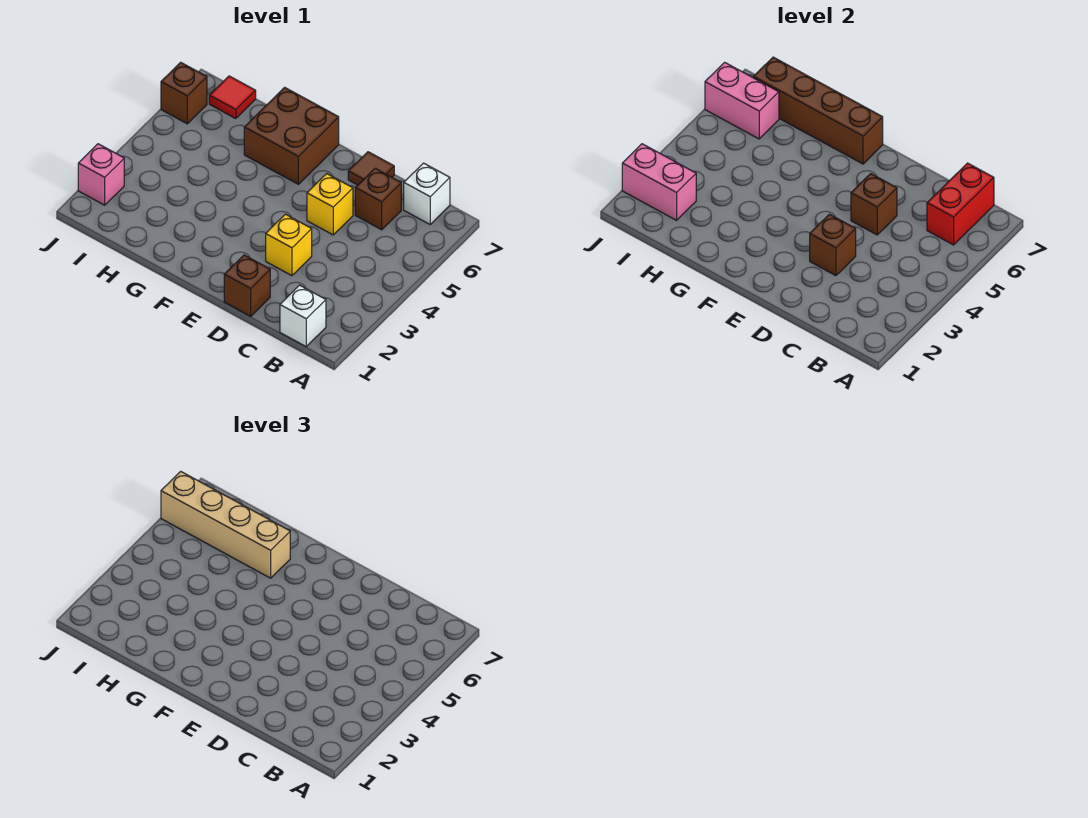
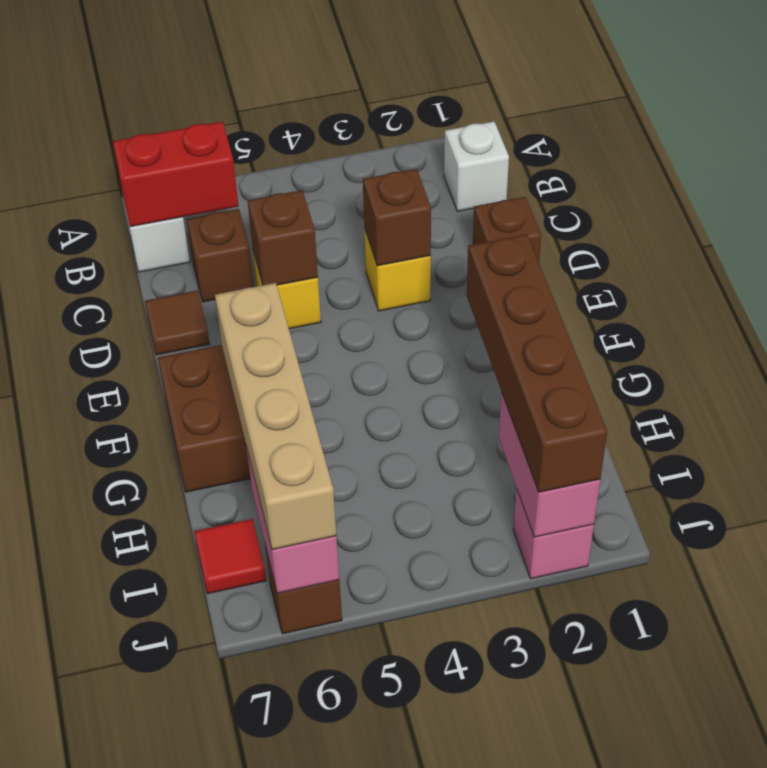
brown 1x4 brick [753,57,883,164] -> brown 1x4 brick moved to [467,234,607,492]

